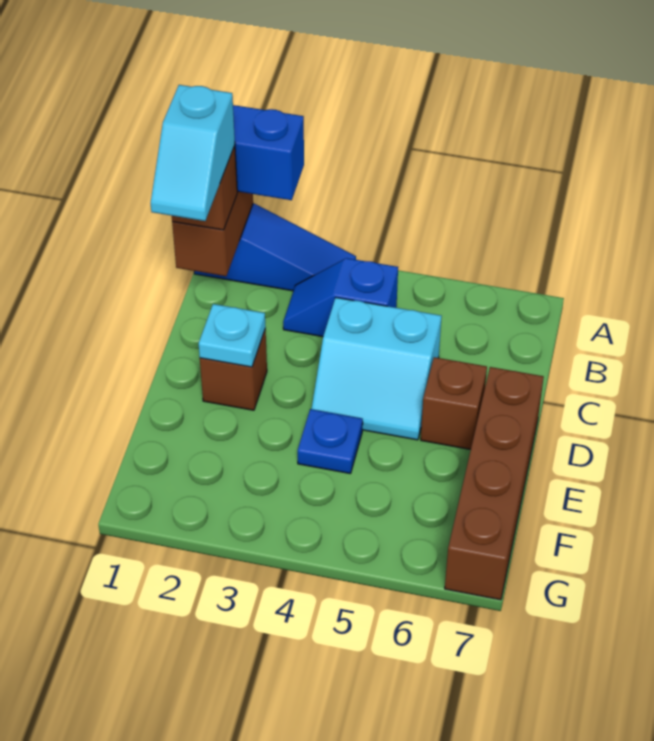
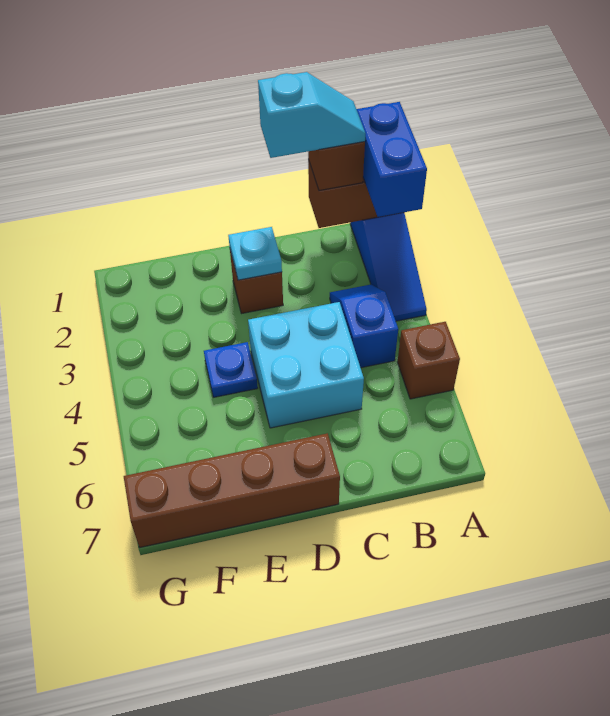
cyan 1x2 slope [151,85,235,221] -> cyan 1x2 slope turned to [258,72,366,158]
cyan 2x2 slope [312,298,442,440] -> cyan 2x2 brick [248,302,364,428]
brown 1x1 brick [421,357,487,449] -> brown 1x1 brick moved to [398,322,460,399]

